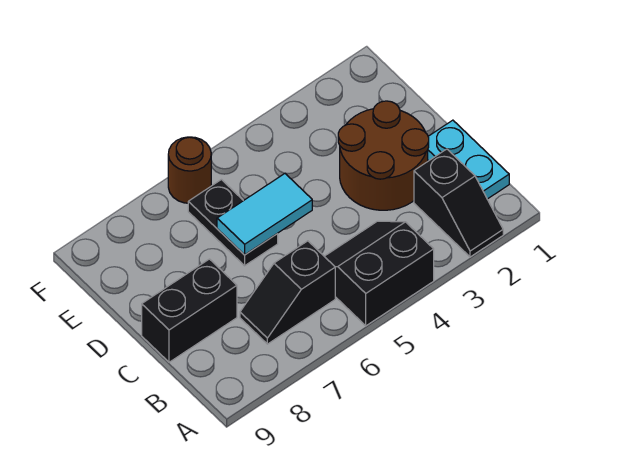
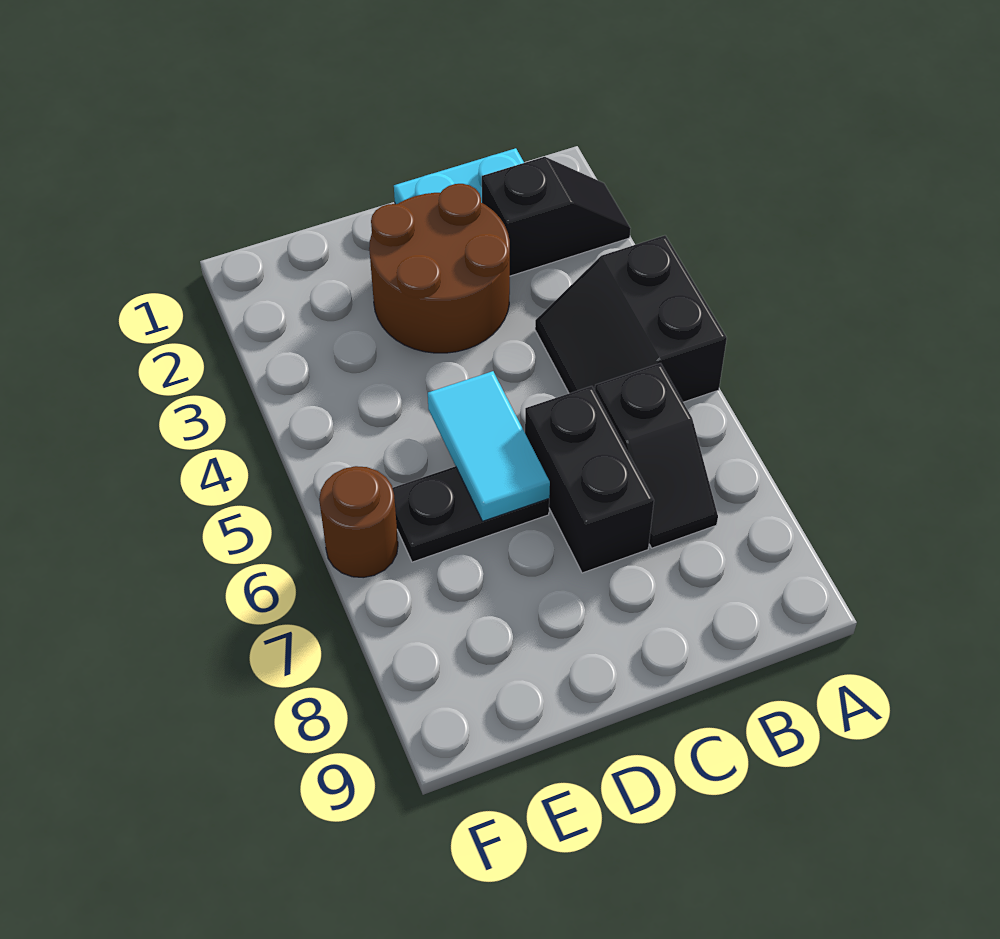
black 1x2 brick [142,259,237,362] -> black 1x2 brick moved to [525,386,654,573]

